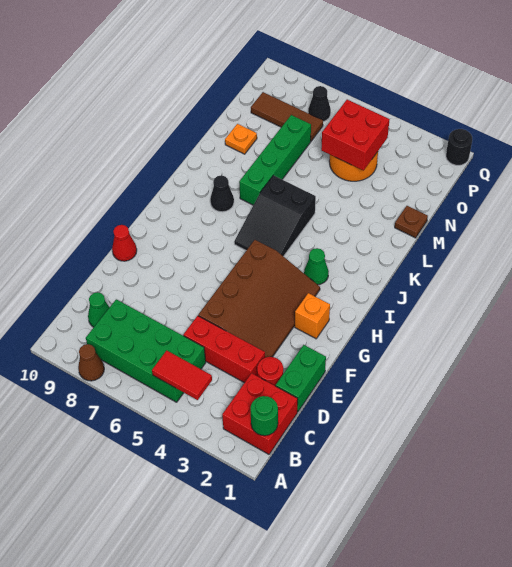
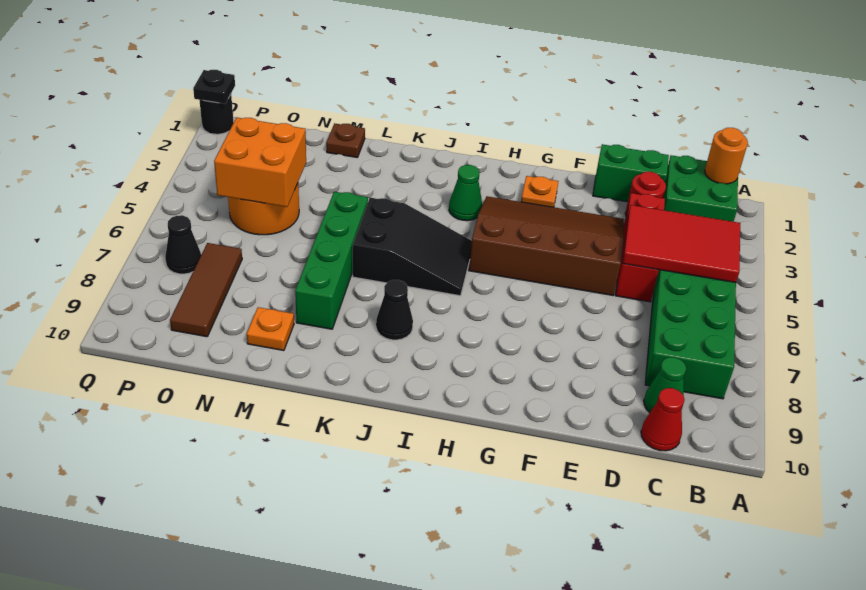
brown 1x1 cone [78,344,104,381] -> none
red 2x2 brick [222,373,298,454] -> green 2x2 brick [663,155,738,222]
green 1x1 round brick [251,396,278,436] -> orange 1x1 round brick [705,128,748,184]
red 1x2 tile [152,351,212,400] -> red 2x3 tile [623,205,740,283]
red 1x1 cone [112,225,137,261] -> red 1x1 cone moved to [641,388,685,451]
orange 1x1 brick [295,293,330,339] -> orange 1x1 plate [521,176,559,207]
green 1x4 brick [239,115,311,205] -> green 1x4 brick turned to [295,192,368,329]
red 2x2 brick [321,100,390,171] -> orange 2x2 brick [214,117,306,207]
none -> black 1x1 plate [193,70,235,104]

